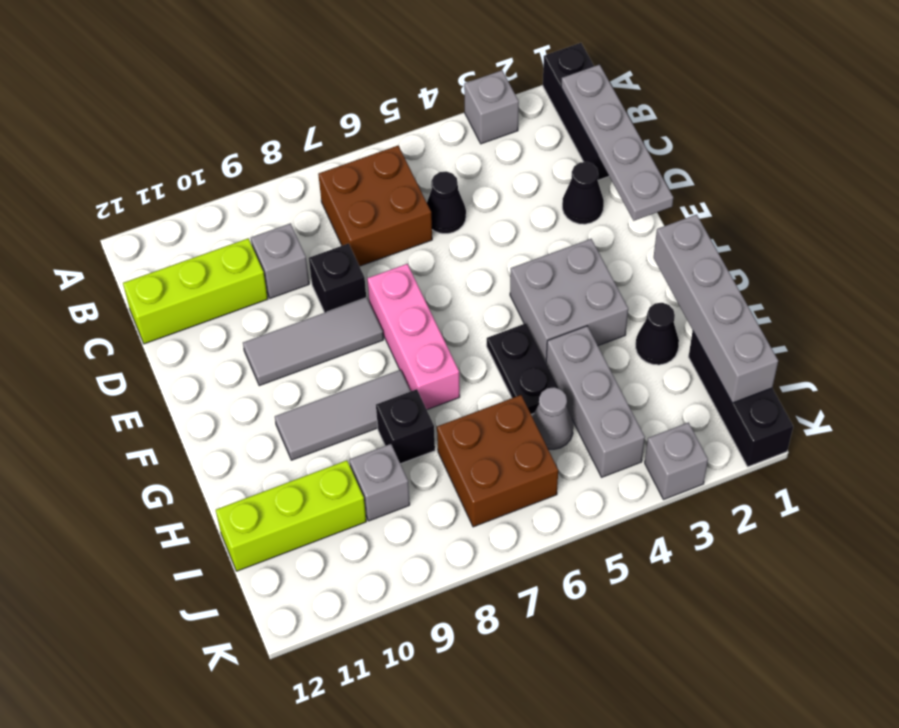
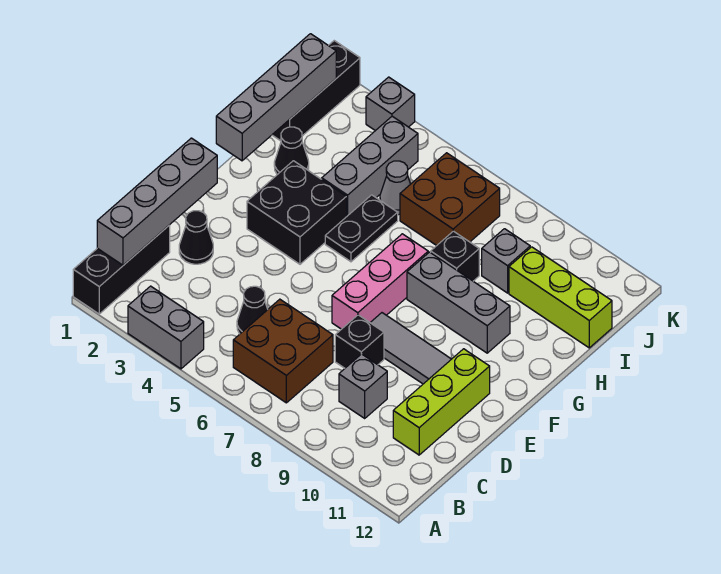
grey 1x1 brick [464,70,519,144] -> grey 1x2 brick [128,286,204,369]
grey 1x4 plate [561,65,673,221] -> grey 1x4 brick [97,138,217,265]
lime 1x3 brick [123,238,268,344] -> lime 1x3 brick turned to [393,349,490,455]
grey 2x2 brick [510,239,628,362] -> black 2x2 brick [247,161,347,264]
grey 1x3 tile [275,370,411,460] -> grey 1x3 brick [407,252,510,353]

